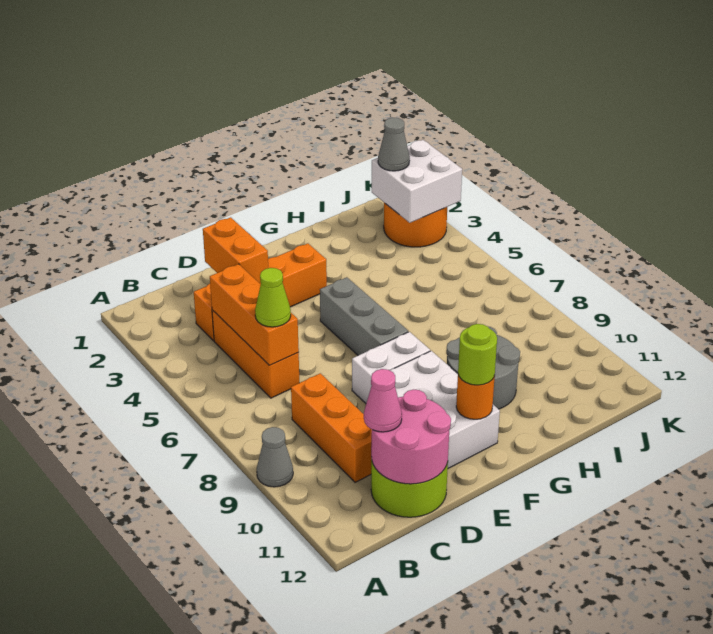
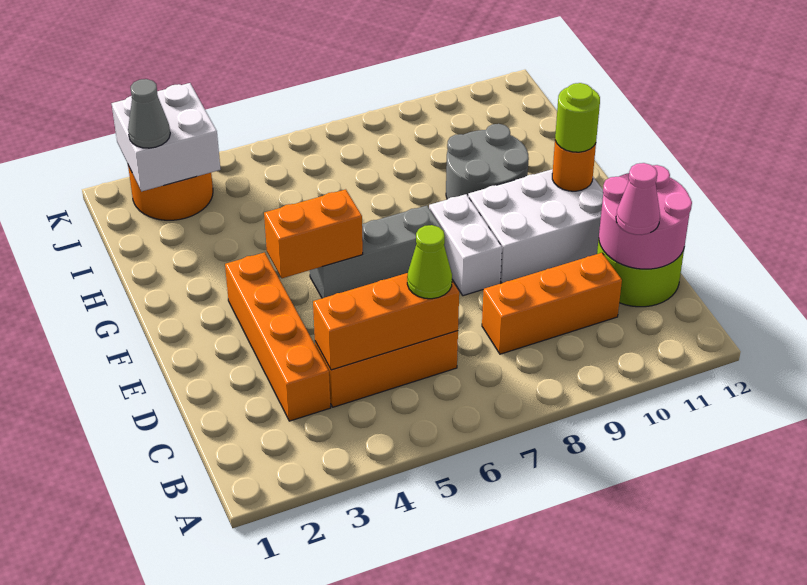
grey 1x1 cone [257,427,293,487] -> none
orange 1x2 brick [203,217,268,284] -> orange 1x2 brick moved to [264,189,363,278]

